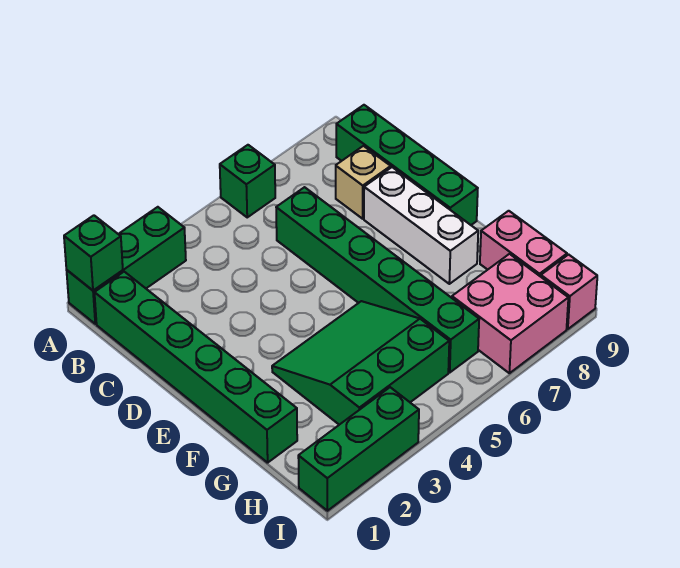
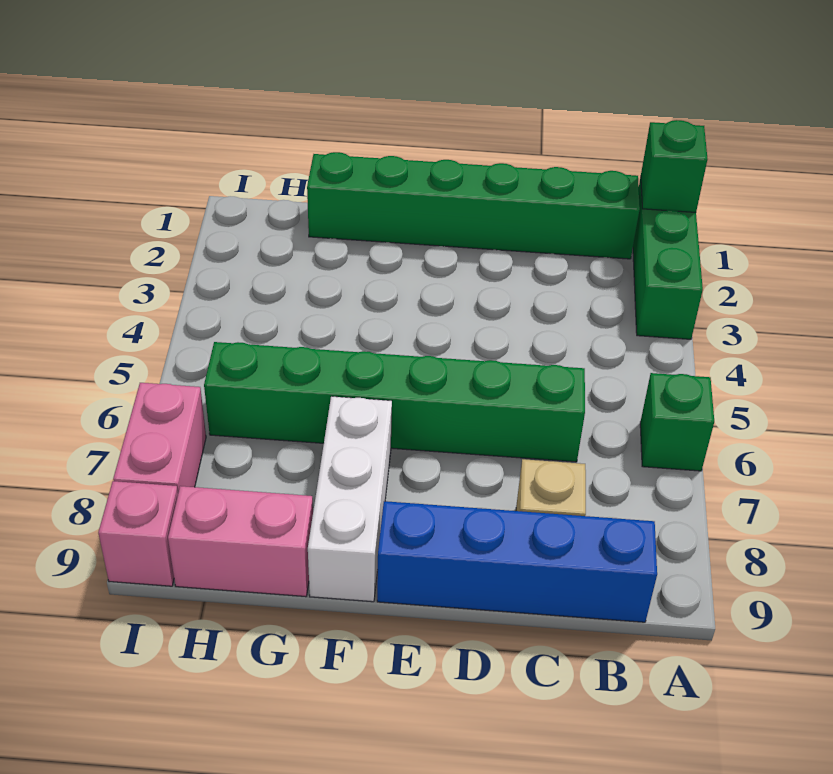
green 1x4 brick [336,105,478,225] -> blue 1x4 brick [377,501,657,622]
white 1x3 brick [364,167,478,284] -> white 1x3 brick turned to [308,396,392,602]
green 3x3 slope [272,301,449,425] -> none
pink 2x2 brick [452,254,568,373] -> pink 1x2 brick [113,383,206,493]
green 1x3 brick [298,387,419,511] -> none

